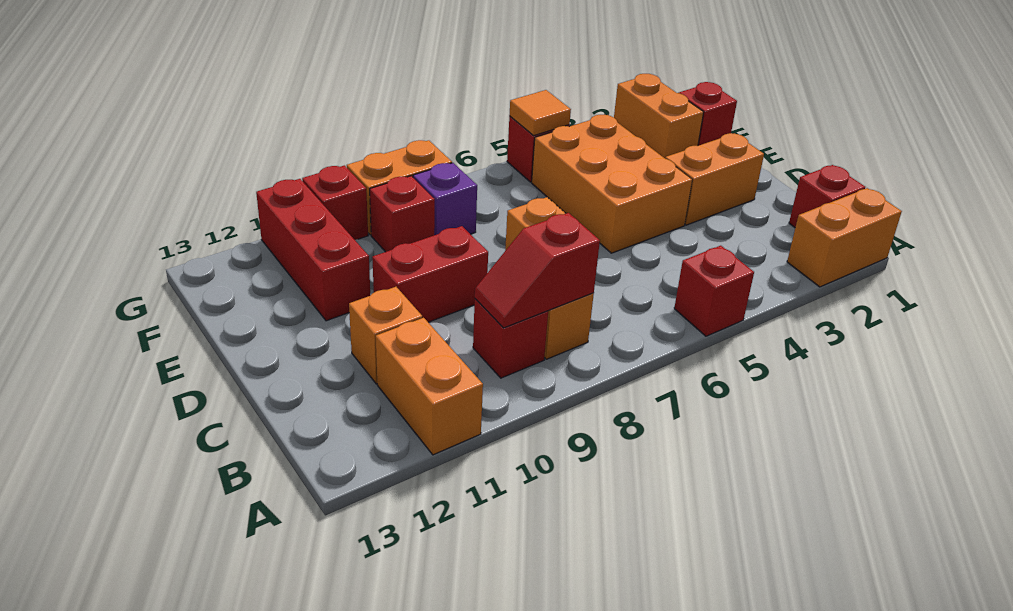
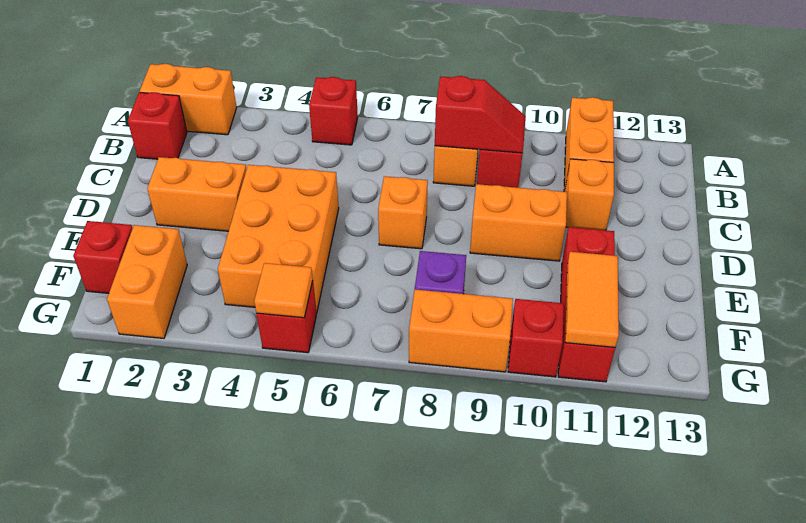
red 1x2 brick [372,226,488,322] -> orange 1x2 brick [470,184,567,261]
red 1x1 brick [370,176,435,252] -> none
none -> orange 1x2 tile [565,252,619,348]

